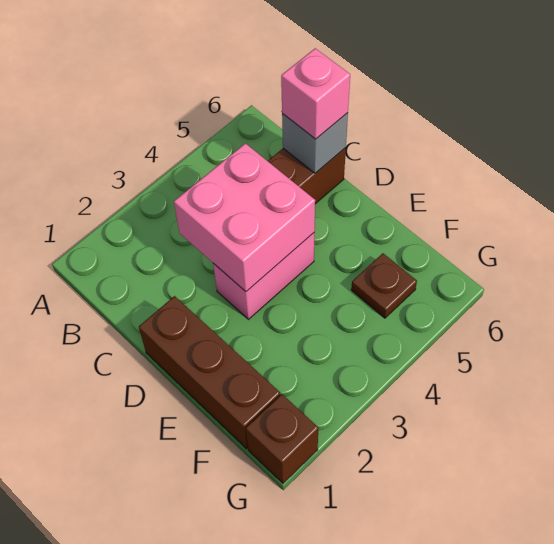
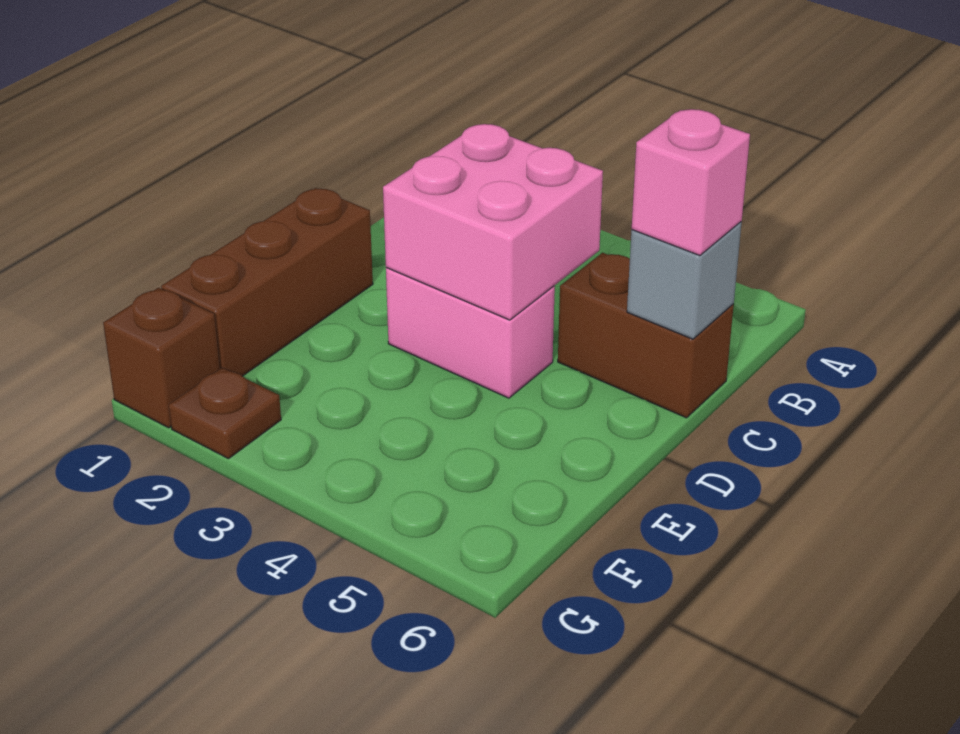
brown 1x1 plate [351,253,417,318] -> brown 1x1 plate moved to [169,367,281,459]

